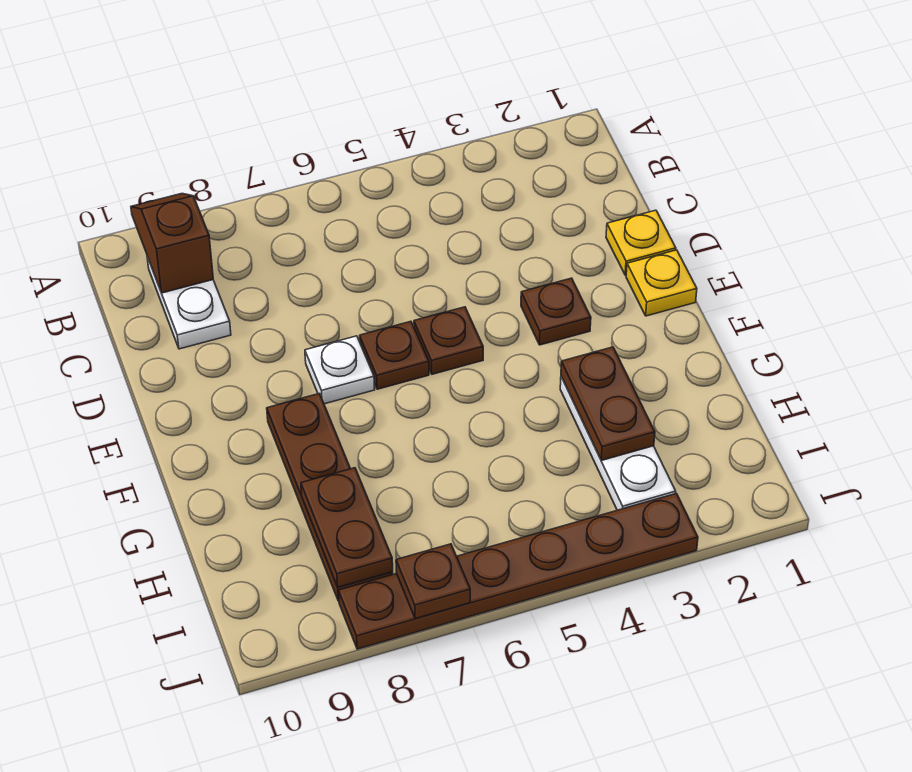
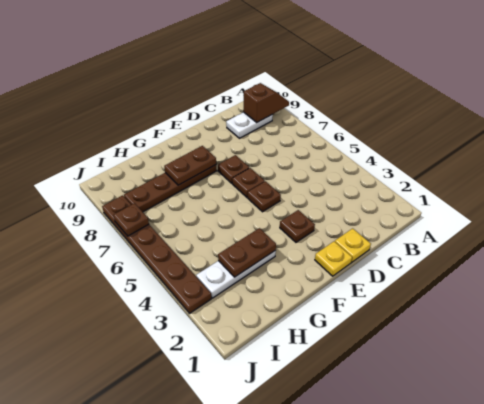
white 1x1 plate [305,336,375,404] -> brown 1x1 plate [218,155,249,183]
brown 1x2 plate [301,468,393,587] -> brown 1x2 plate moved to [164,146,216,185]

